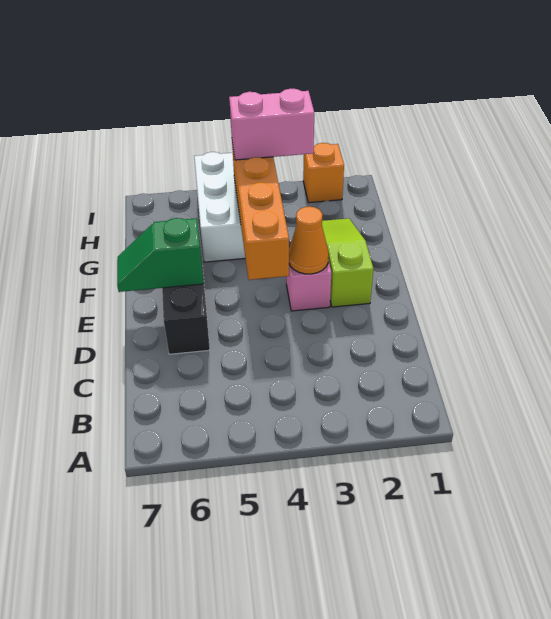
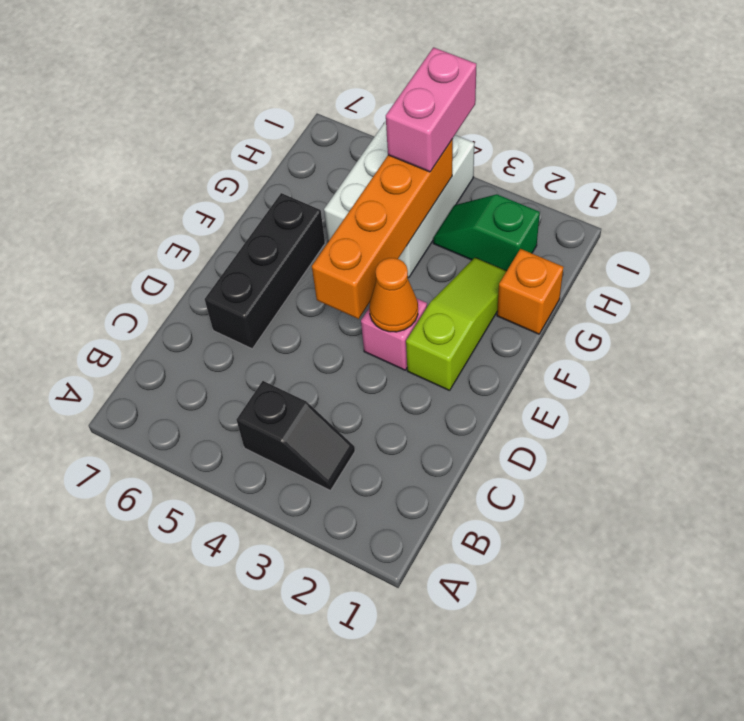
none -> black 1x2 slope [236,381,355,490]
green 1x2 slope [117,218,203,292] -> green 1x2 slope moved to [433,194,540,271]
pink 1x2 brick [229,89,314,160] -> pink 1x2 brick turned to [386,47,476,172]
orange 1x1 brick [303,143,344,203] -> orange 1x1 brick moved to [497,249,564,334]

